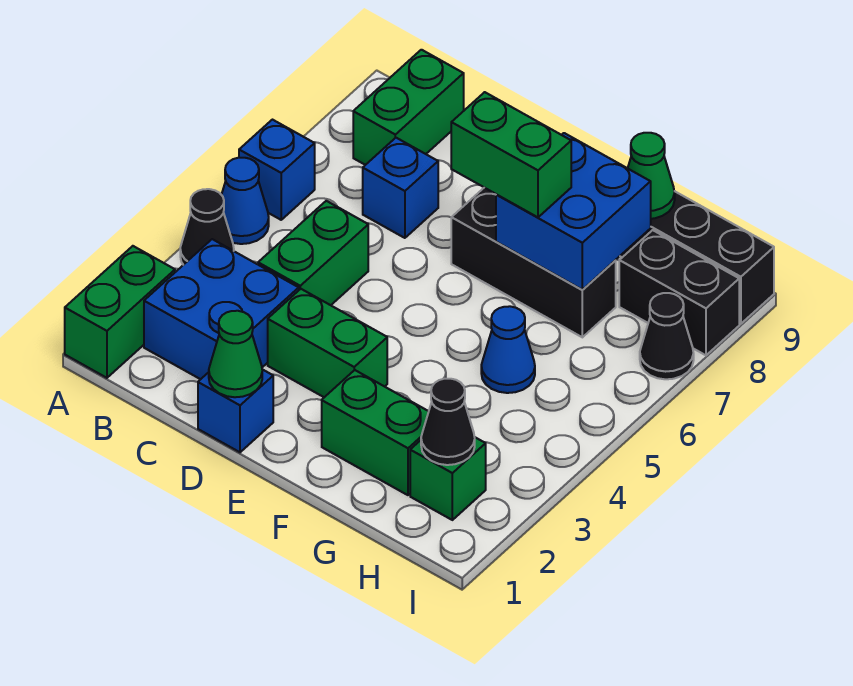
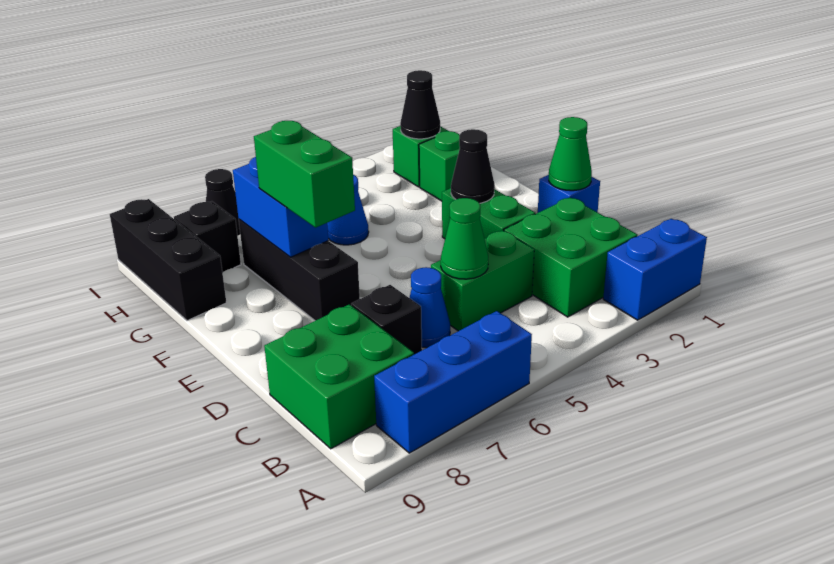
green 1x2 brick [65,246,175,378] -> blue 1x2 brick [603,219,707,320]
black 1x1 cone [180,189,234,265] -> black 1x1 cone moved to [451,129,494,203]
blue 1x1 cone [222,158,269,244] -> blue 1x1 cone moved to [410,267,450,348]
blue 1x1 brick [239,120,315,220] -> blue 1x3 brick [374,311,532,453]
blue 2x2 brick [144,239,299,379] -> green 2x2 brick [504,198,637,317]
green 1x2 brick [353,50,464,165] -> green 2x2 brick [264,304,414,449]
blue 1x1 brick [363,138,438,238] -> black 1x1 brick [351,285,422,354]
green 1x2 brick [322,370,429,495] -> green 1x1 brick [419,131,460,201]
blue 2x2 brick [496,133,651,290] -> blue 1x2 brick [233,157,329,257]
green 1x1 cone [628,133,675,219] -> green 1x1 cone moved to [441,198,488,279]
black 1x2 brick [619,230,739,355] -> black 1x1 brick [174,201,241,273]

